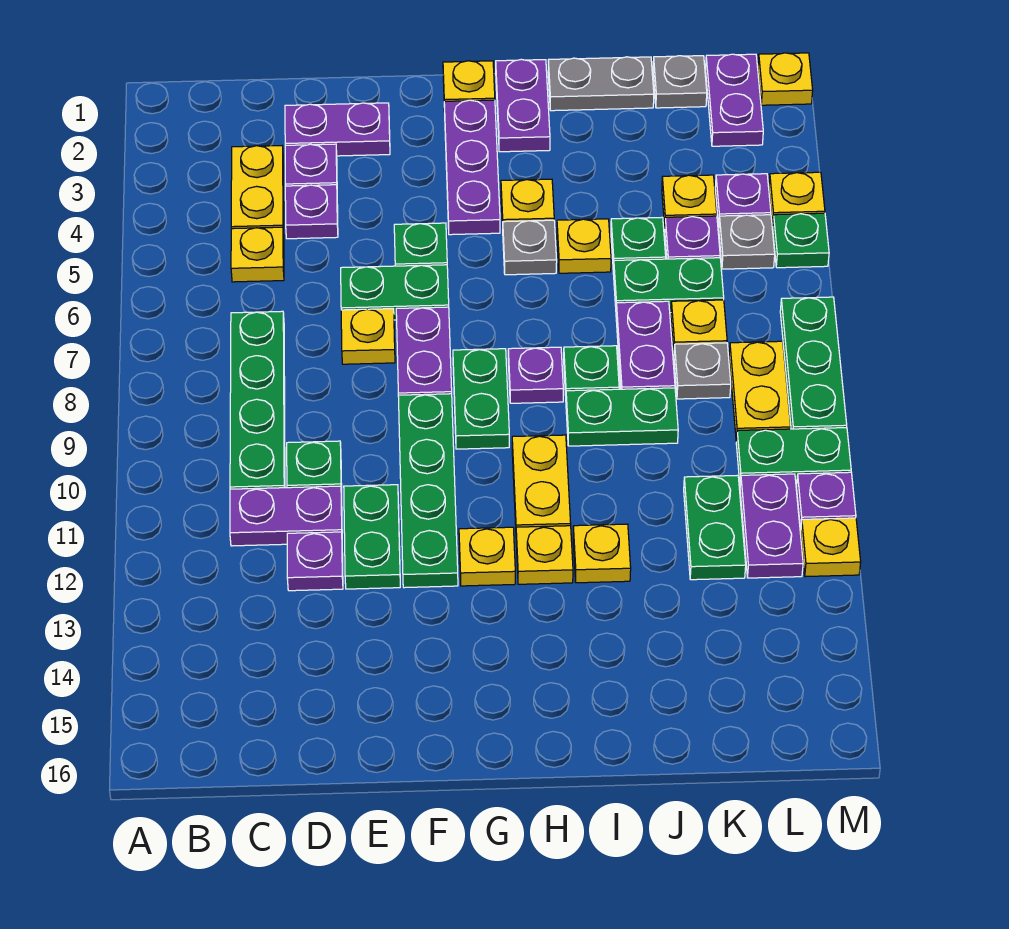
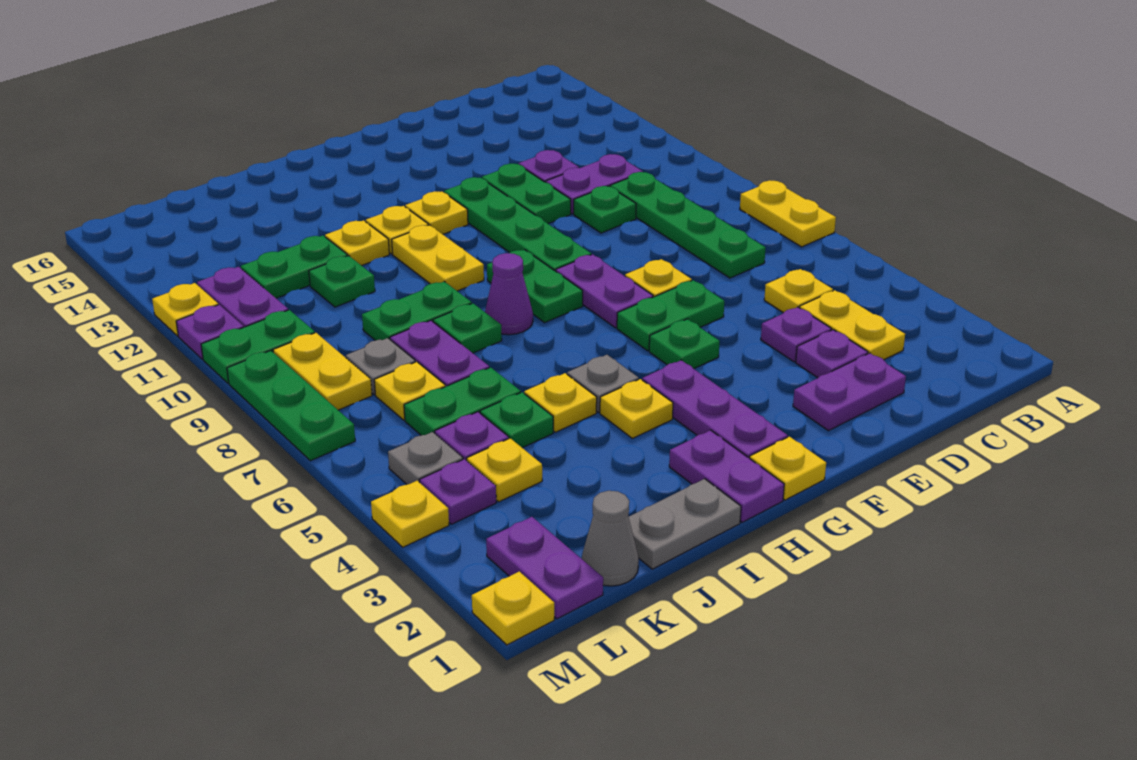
none -> yellow 1x2 plate [740,180,836,247]
purple 1x1 plate [508,347,563,403] -> purple 1x1 cone [485,253,533,335]
grey 1x1 plate [653,56,707,108] -> grey 1x1 cone [582,491,639,586]
green 1x2 plate [684,475,746,580] -> green 1x2 plate turned to [241,236,348,298]
green 1x1 plate [773,213,829,268] -> green 1x1 plate moved to [309,256,375,307]

